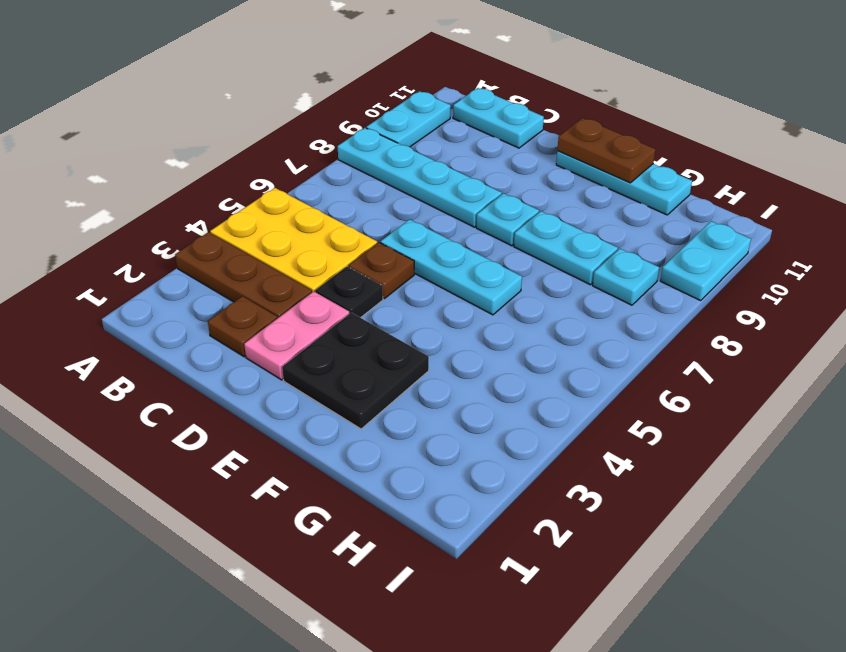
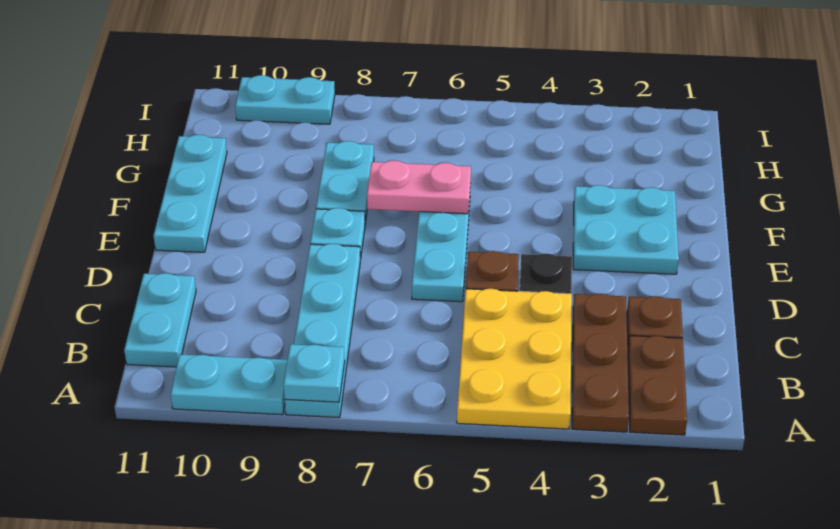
pink 1x2 plate [244,291,350,380] -> pink 1x2 plate moved to [367,161,471,214]
black 2x2 plate [282,313,429,429] -> cyan 2x2 plate [573,185,679,274]
brown 1x2 plate [557,118,656,183] -> brown 1x2 plate moved to [628,336,687,435]
cyan 1x1 plate [593,249,659,305] -> cyan 1x1 plate moved to [283,344,345,402]

